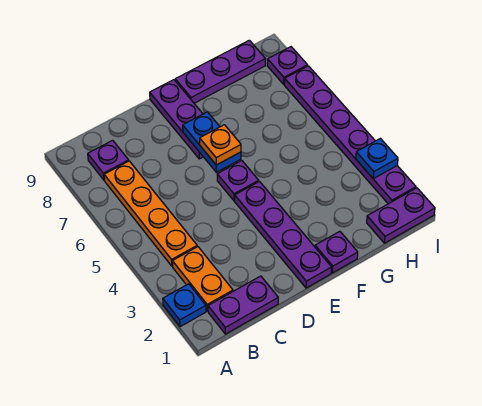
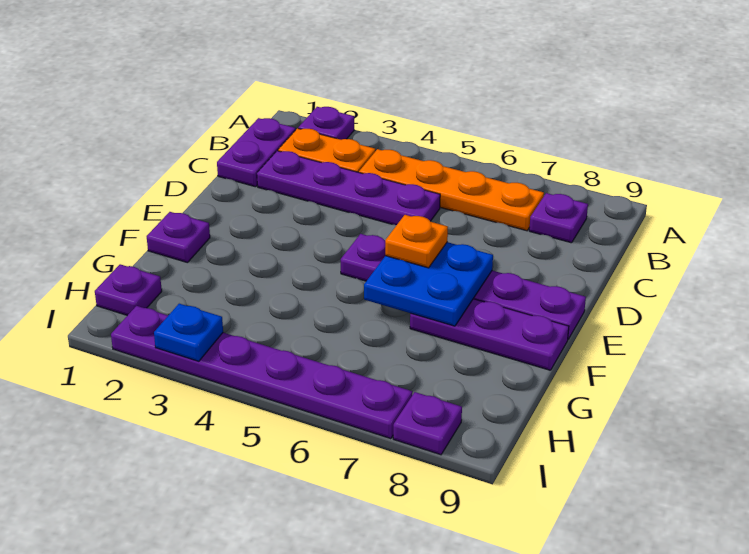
blue 1x1 plate [163,284,206,327] -> purple 1x1 plate [298,107,354,140]
purple 1x4 plate [235,182,332,288] -> purple 1x4 plate moved to [257,151,440,225]
blue 1x2 plate [183,112,241,172] -> blue 2x2 plate [364,242,493,326]
purple 1x3 plate [175,40,266,103] -> purple 1x3 plate turned to [410,299,569,370]
purple 1x2 plate [367,188,435,243] -> purple 1x1 plate [95,264,162,315]

